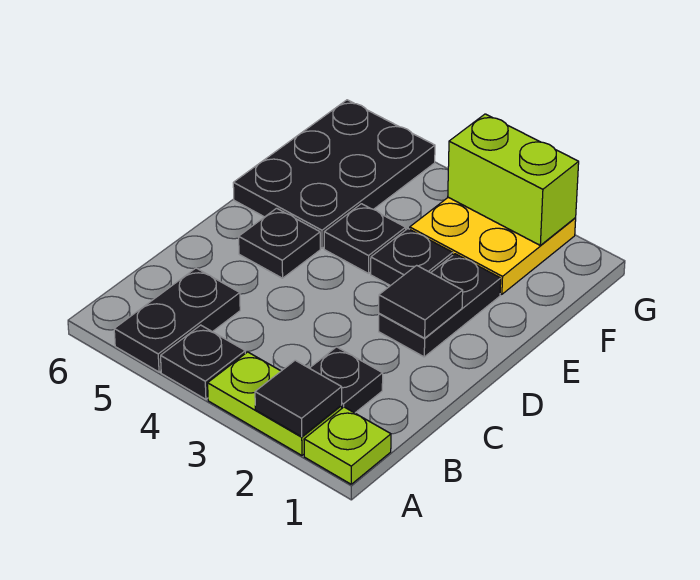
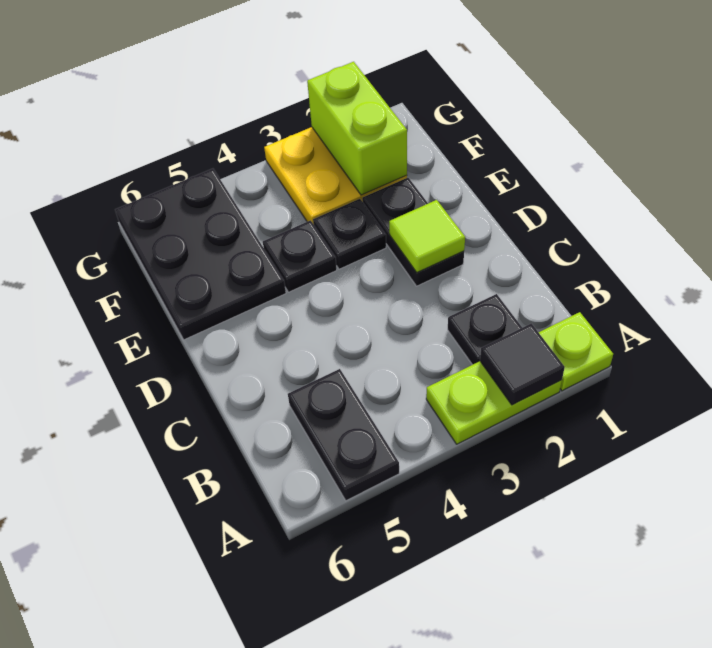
black 1x1 plate [161,325,245,399] -> none
black 1x1 tile [379,265,463,338] -> lime 1x1 tile [389,200,465,272]
black 1x1 plate [239,208,320,278] -> none
lime 1x2 brick [448,114,579,245] -> lime 1x2 brick turned to [307,62,407,195]

